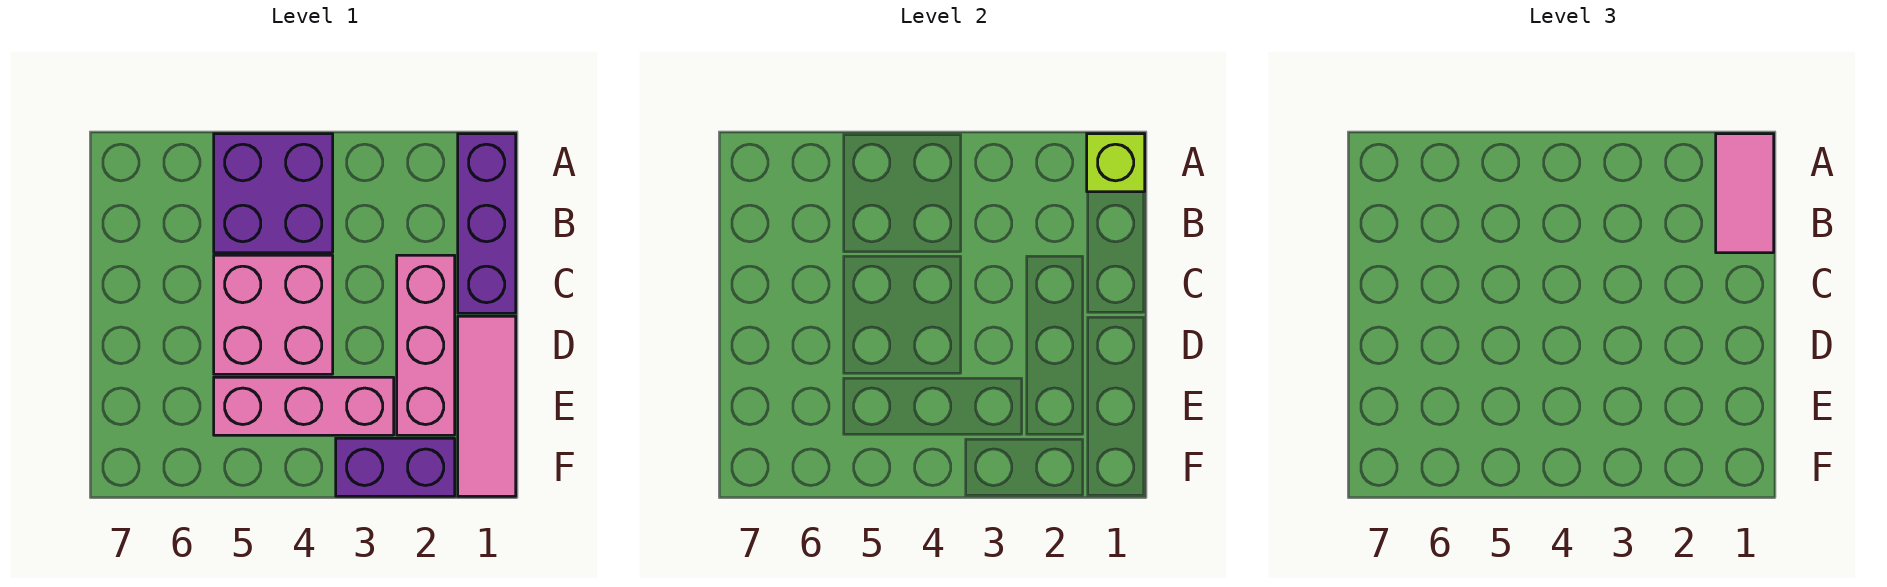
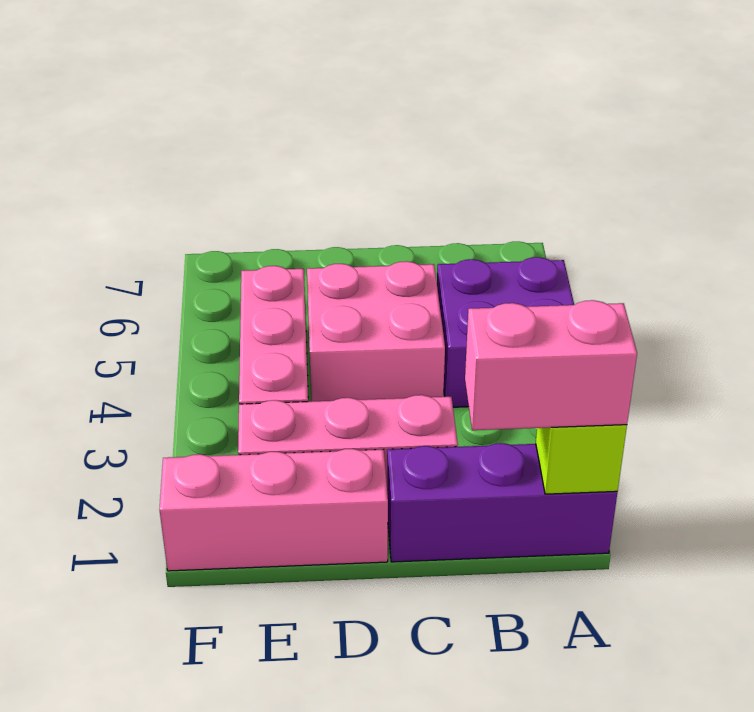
pink 1x2 tile [1716,134,1774,253] -> pink 1x2 brick [465,300,637,430]
pink 1x3 tile [458,316,516,496] -> pink 1x3 brick [159,449,388,571]
purple 1x2 brick [336,438,455,496] -> none

